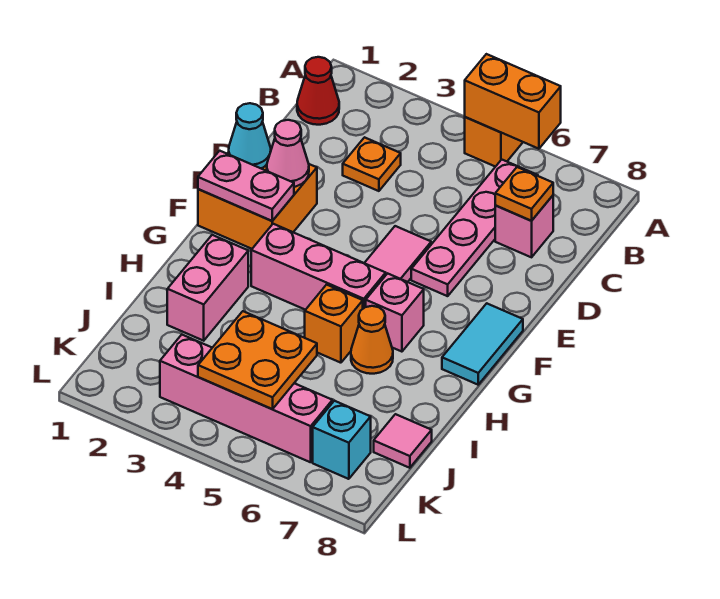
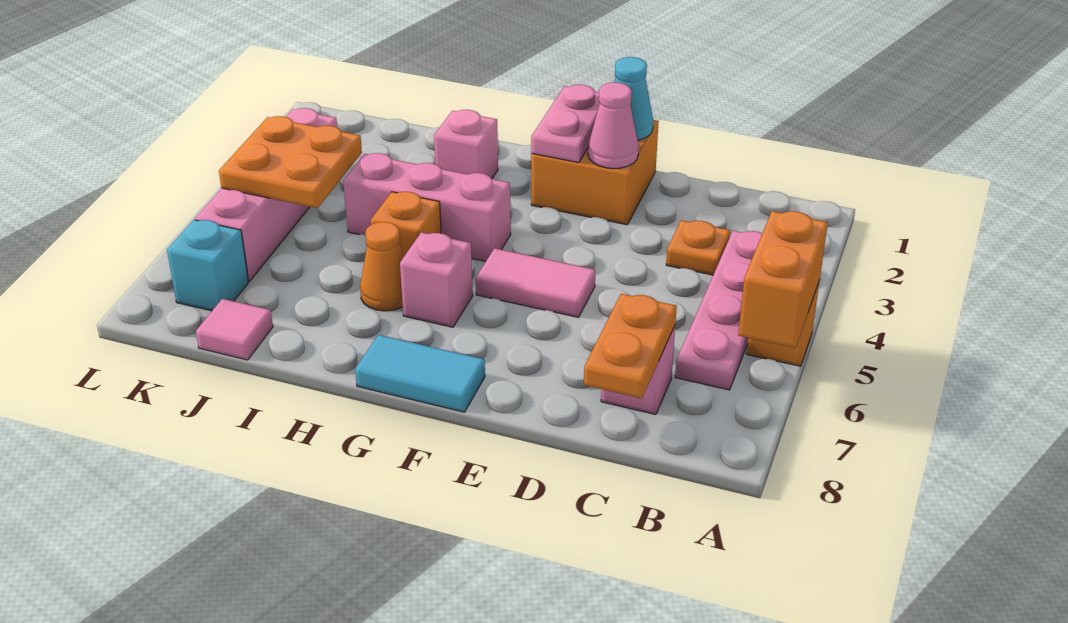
red 1x1 cone [297,57,339,125] -> none
pink 1x4 plate [411,160,538,296] -> pink 1x4 plate turned to [675,231,762,390]
orange 1x1 plate [495,167,553,221] -> orange 1x2 plate [584,294,677,398]
pink 1x3 brick [251,224,386,310] -> pink 1x3 brick turned to [343,153,511,261]
pink 1x2 brick [167,235,248,341] -> pink 1x1 brick [434,110,498,178]

